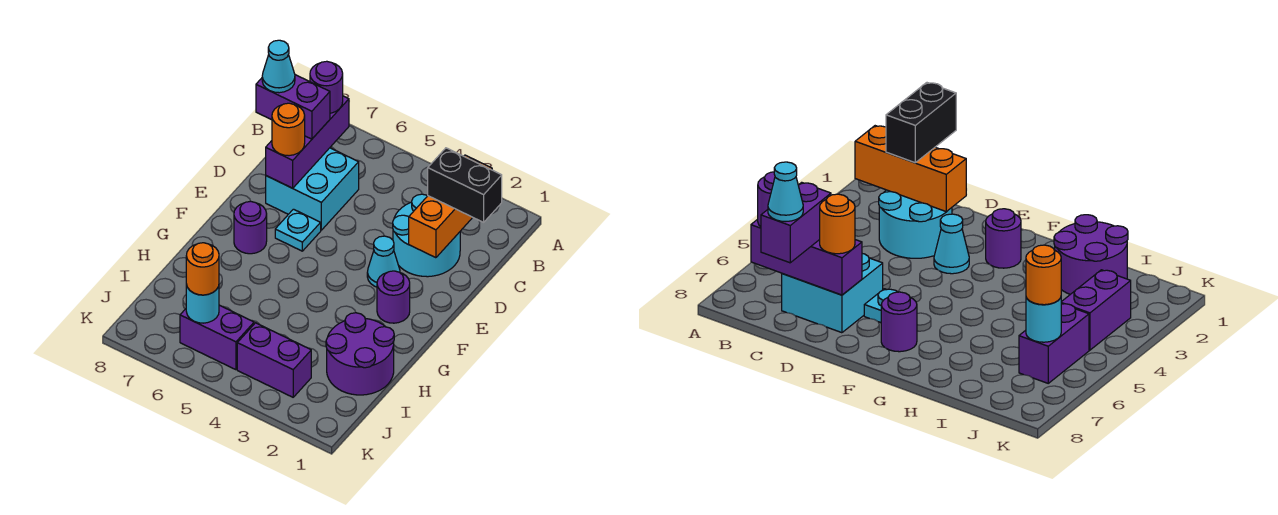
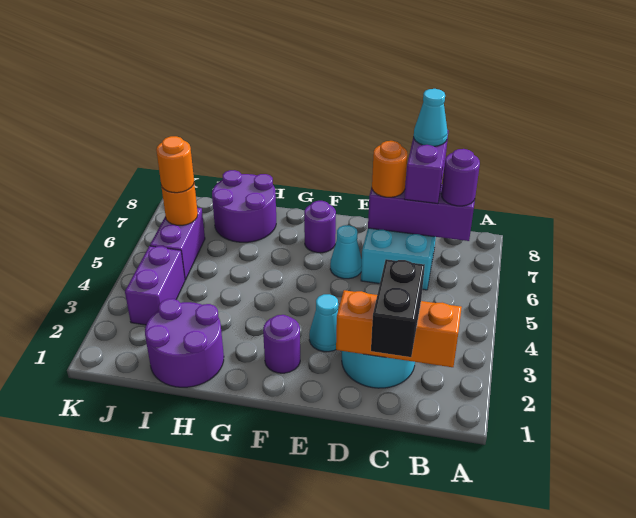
cyan 1x1 plate [275,209,321,251] -> cyan 1x1 cone [330,225,362,279]
none -> purple 2x2 round brick [212,170,276,242]
cyan 1x1 round brick [186,284,219,323] -> orange 1x1 round brick [161,184,198,225]

